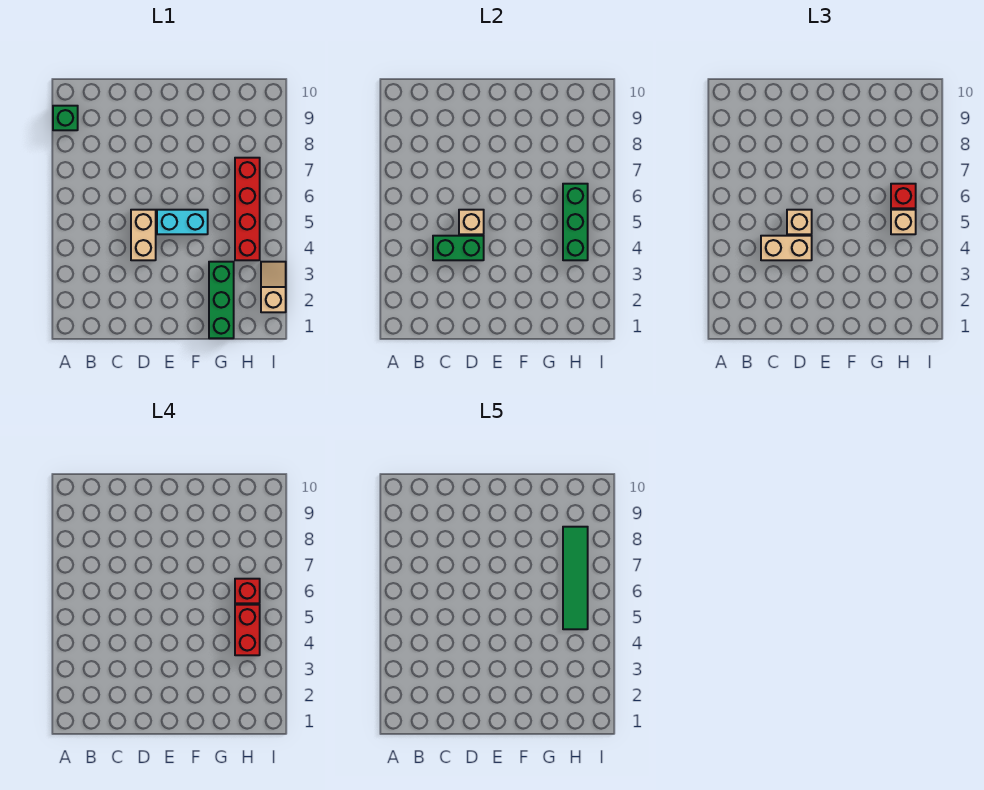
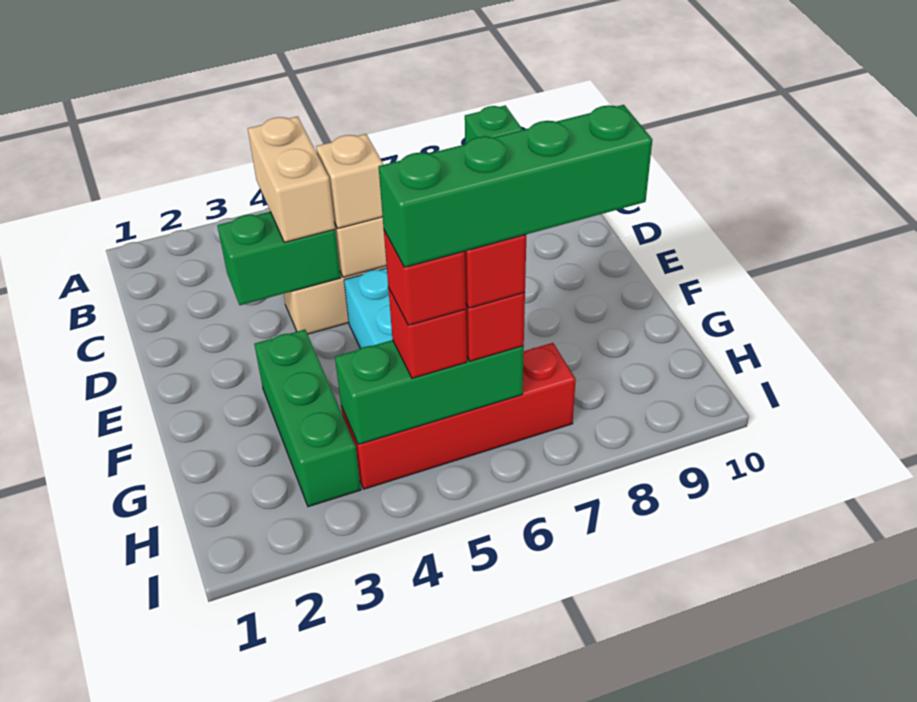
green 1x2 brick [433,236,484,260] -> green 1x2 brick turned to [217,212,341,305]
green 1x3 brick [209,262,234,338] -> green 1x3 brick turned to [254,330,361,507]
red 1x2 brick [235,605,260,655] -> red 1x1 brick [384,231,466,325]
tan 1x1 brick [891,210,916,234] -> red 1x1 brick [388,288,467,378]
green 1x4 tile [563,527,588,629] -> green 1x4 brick [379,105,652,267]
tan 1x2 slope [261,262,286,312] -> none

